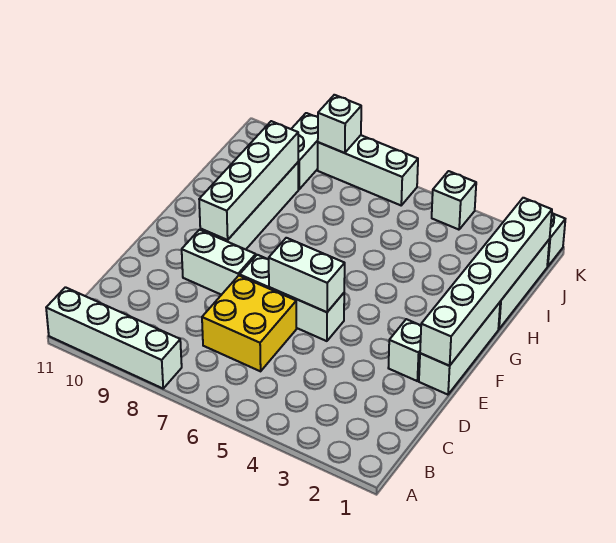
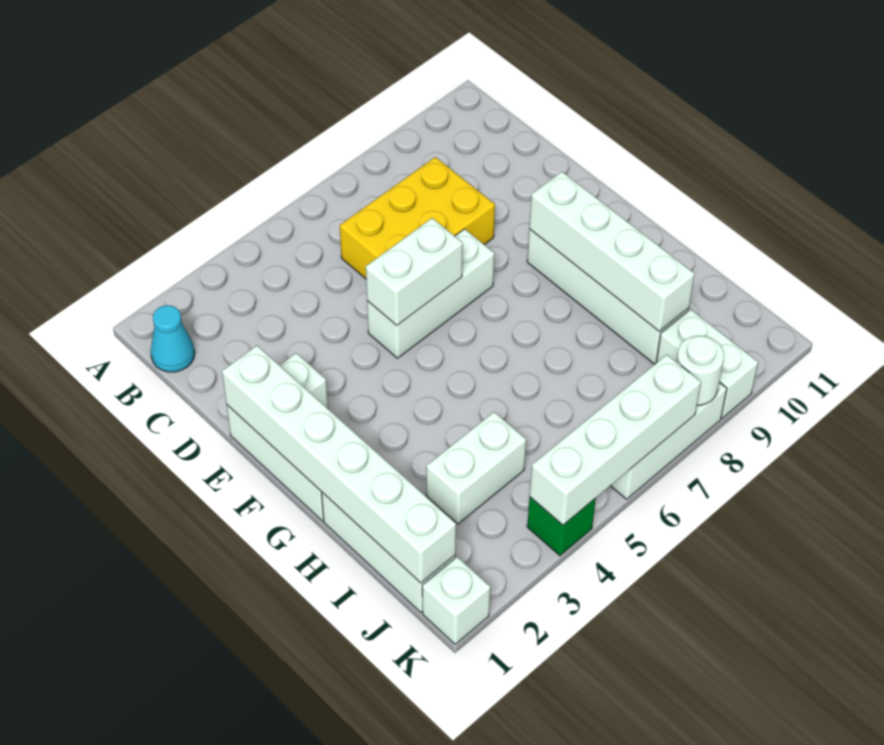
white 1x4 brick [46,287,182,388] -> white 1x4 brick moved to [530,355,701,525]
none -> cyan 1x1 cone [151,305,195,372]
yellow 2x2 brick [202,276,296,371] -> yellow 2x3 brick [340,157,495,279]
white 1x2 brick [182,230,256,295] -> white 1x2 brick moved to [426,412,526,524]
white 1x1 brick [432,171,476,230] -> green 1x1 brick [527,497,596,556]
white 1x1 brick [318,95,361,153] -> white 1x1 round brick [676,336,724,405]

